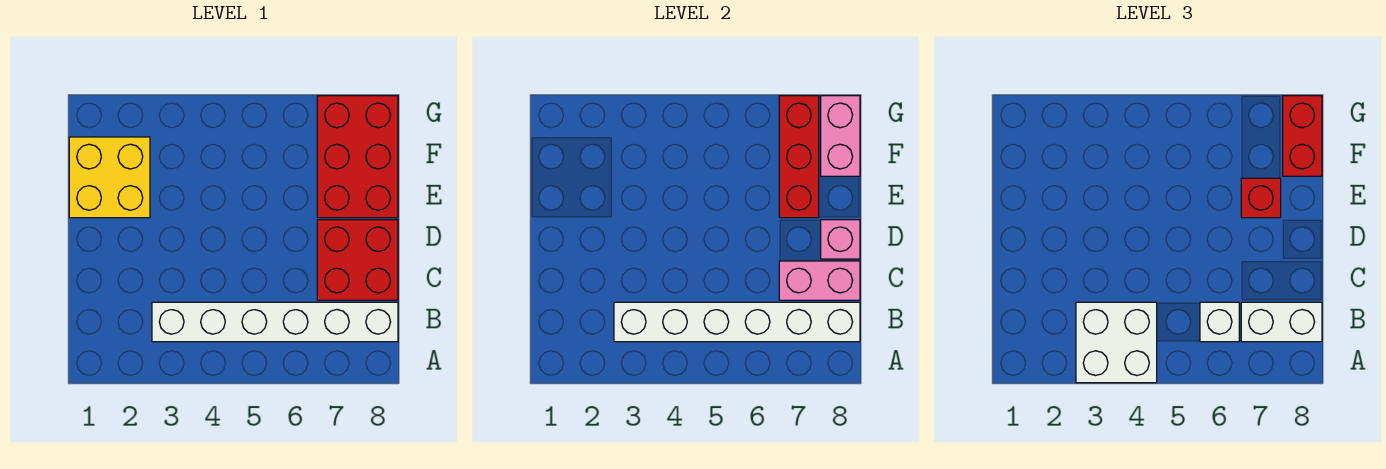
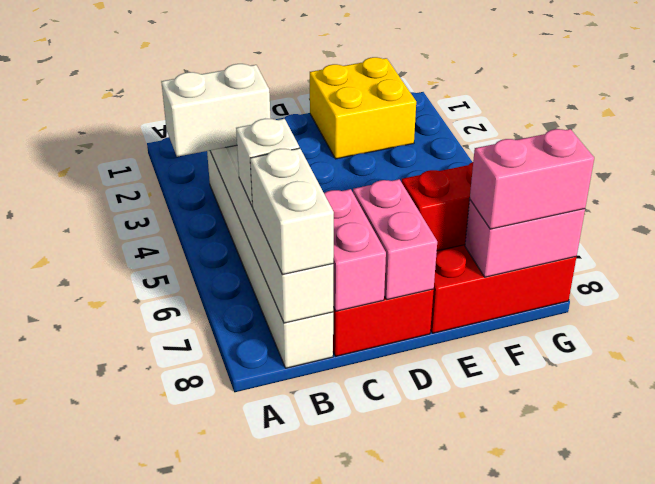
white 2x2 brick [1076,302,1157,383] -> white 1x2 brick [161,64,270,157]
pink 1x1 brick [821,220,860,259] -> pink 1x2 brick [353,179,437,300]
red 1x1 brick [1241,178,1281,218] -> none
red 1x2 brick [1283,96,1322,176] -> pink 1x2 brick [470,129,594,229]

